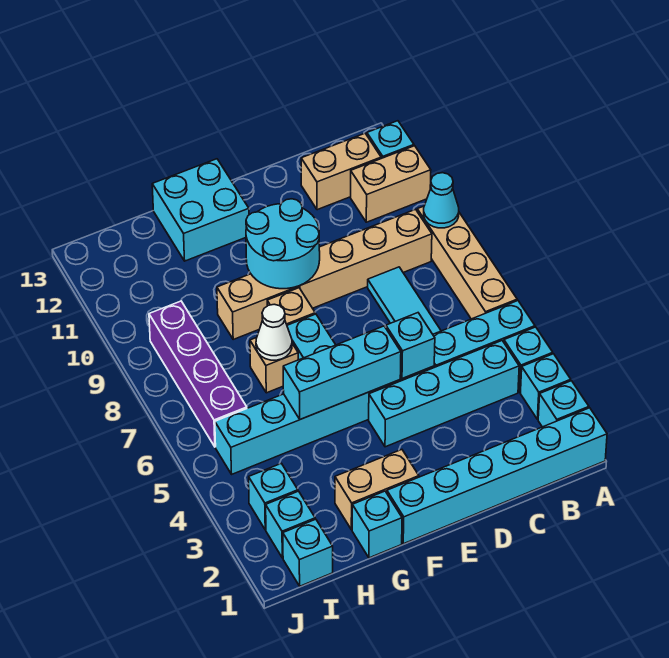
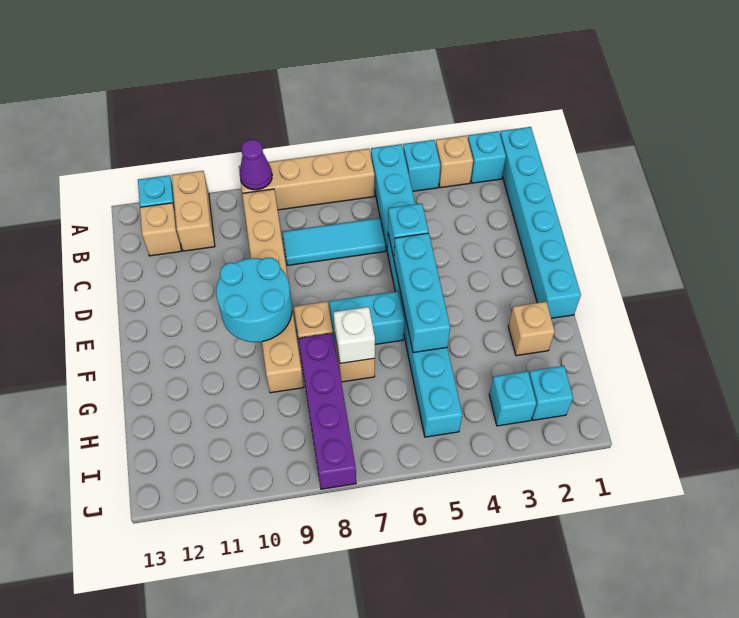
cyan 1x1 brick [520,354,571,419] -> tan 1x1 brick [436,135,473,188]
cyan 1x1 cone [424,173,459,228] -> purple 1x1 cone [240,139,272,190]
cyan 1x4 brick [369,341,519,447] -> none
tan 1x2 brick [301,133,381,210] -> tan 1x1 brick [140,203,181,256]
tan 1x2 brick [335,450,419,530] -> tan 1x1 brick [508,302,555,356]
cyan 2x2 brick [152,159,249,261] -> none
cyan 1x1 brick [352,491,402,558] -> none
white 1x1 cone [256,304,292,360] -> white 1x1 brick [334,307,375,363]
cyan 1x1 brick [283,519,333,586] -> none
purple 1x4 brick [149,301,247,447] -> purple 1x4 brick turned to [299,333,356,489]

